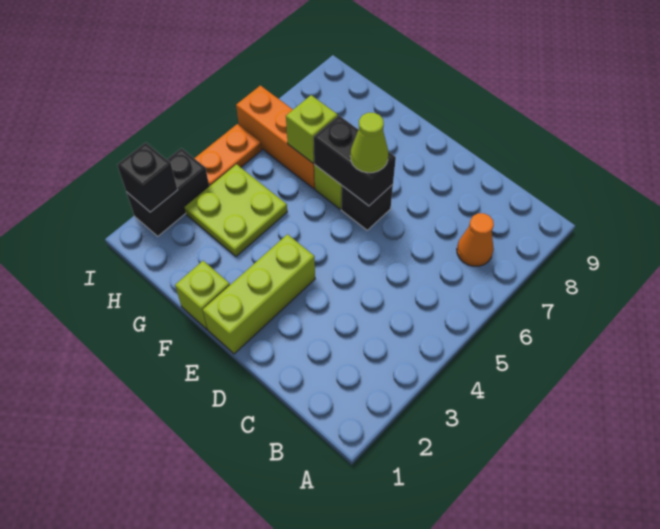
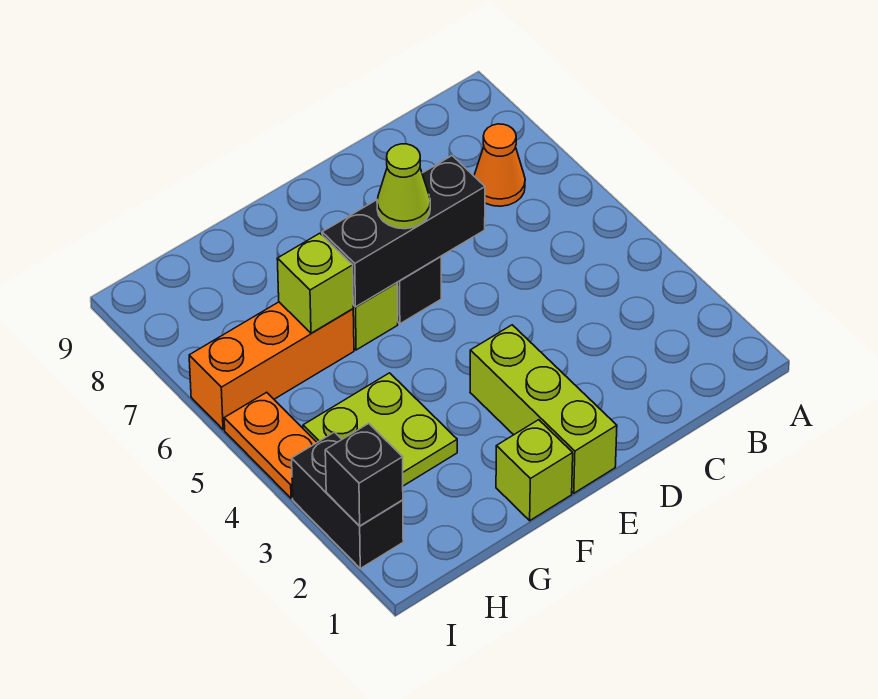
black 1x2 brick [314,116,396,206] -> black 1x3 brick [322,156,485,307]

